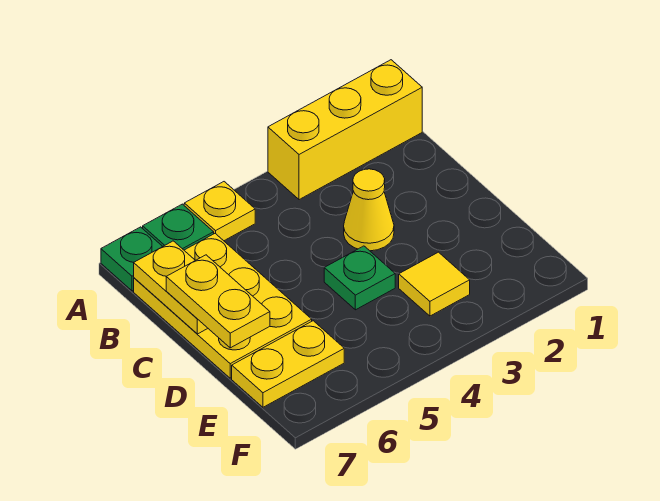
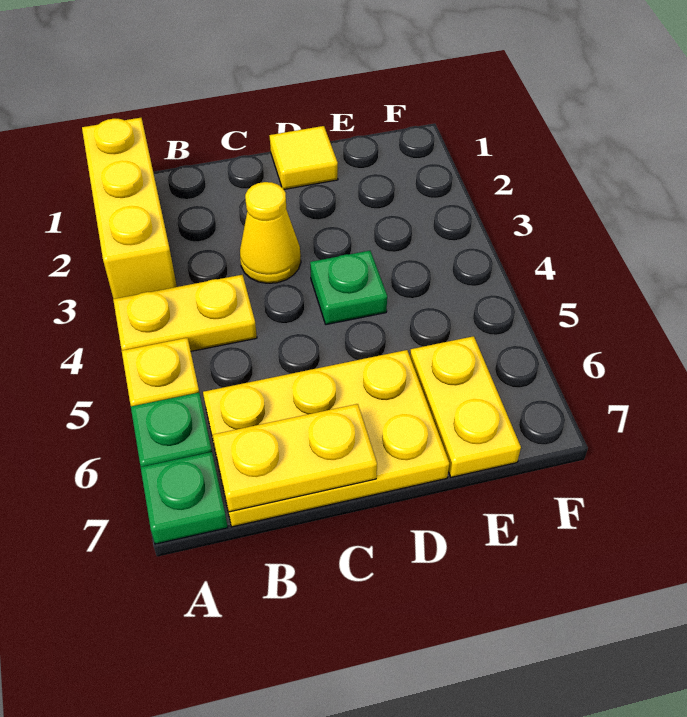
yellow 1x2 plate [166,255,270,348] -> yellow 1x2 plate moved to [113,275,257,351]
yellow 1x1 tile [399,252,470,316] -> yellow 1x1 tile moved to [269,126,338,189]

